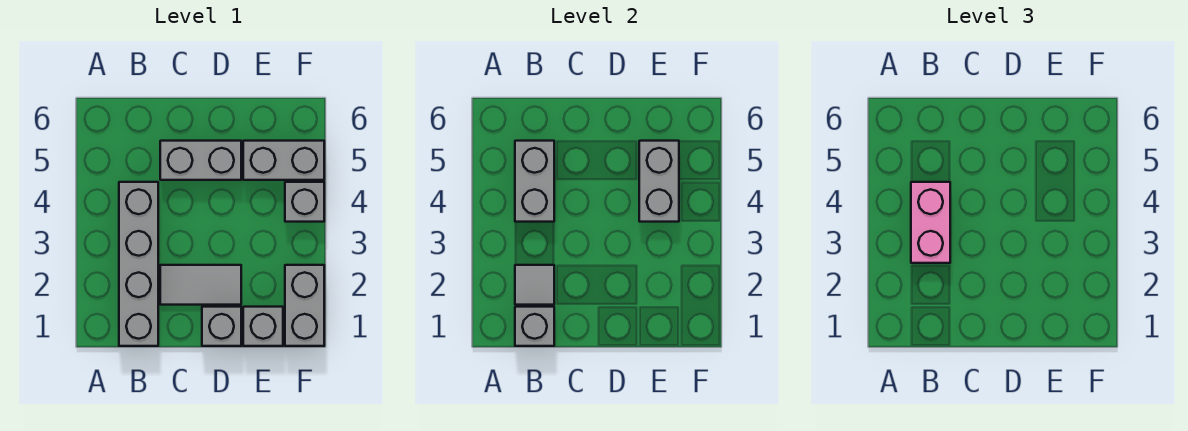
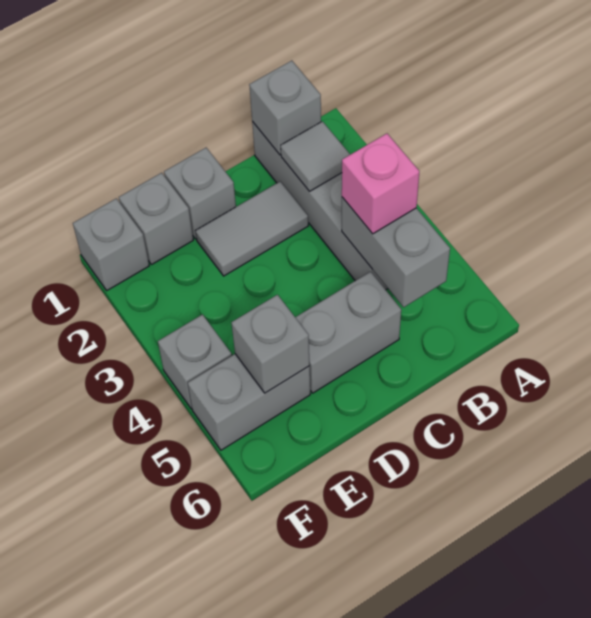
pink 1x2 brick [911,182,950,263] -> pink 1x1 brick [342,134,419,234]
grey 1x2 brick [639,141,679,222] -> grey 1x1 brick [231,295,310,393]
grey 1x2 brick [285,265,324,346] -> grey 1x1 brick [73,199,149,290]

